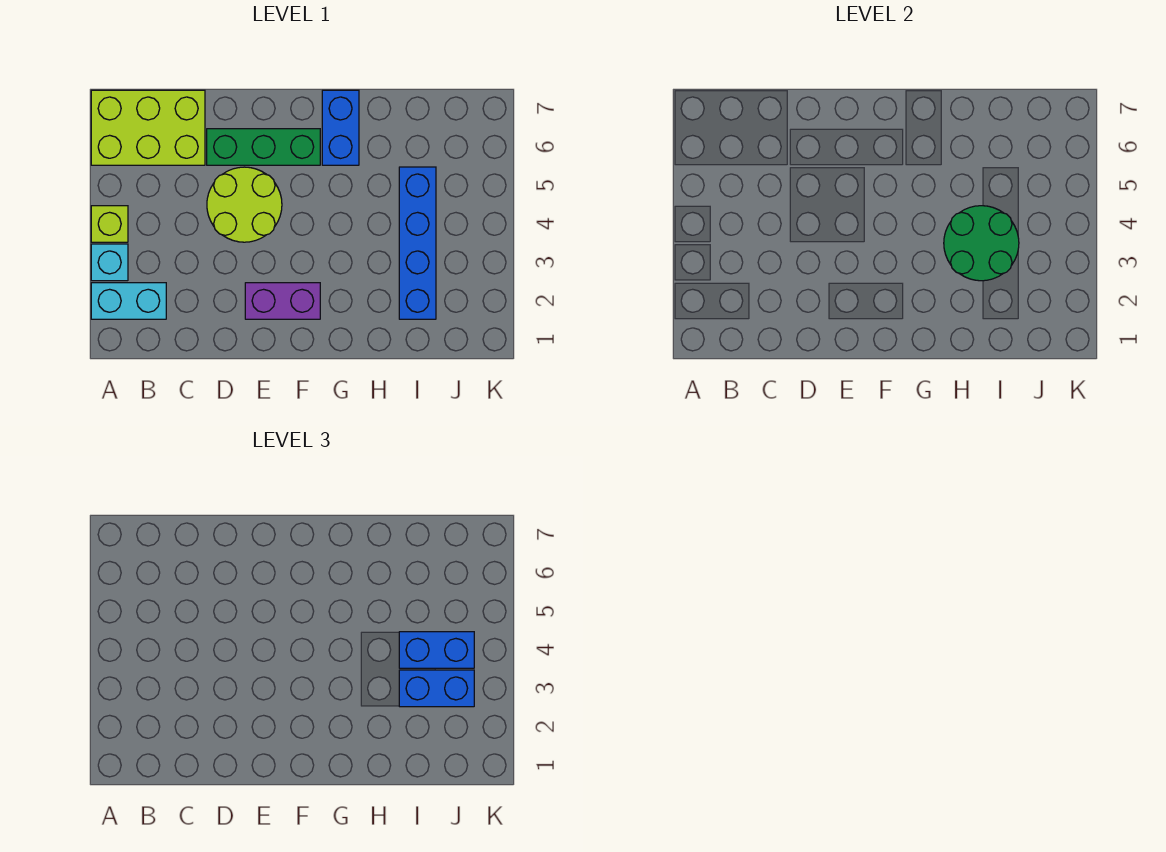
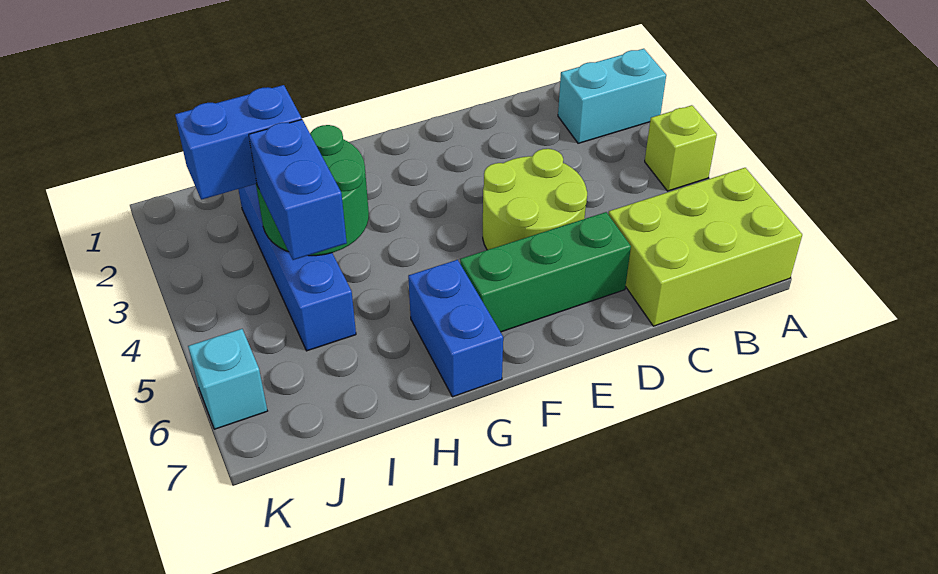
cyan 1x1 brick [91,244,128,281] -> cyan 1x1 brick moved to [188,329,267,429]
purple 1x2 brick [245,283,320,319] -> none
blue 1x2 brick [399,632,474,668] -> blue 1x2 brick turned to [249,120,347,260]

